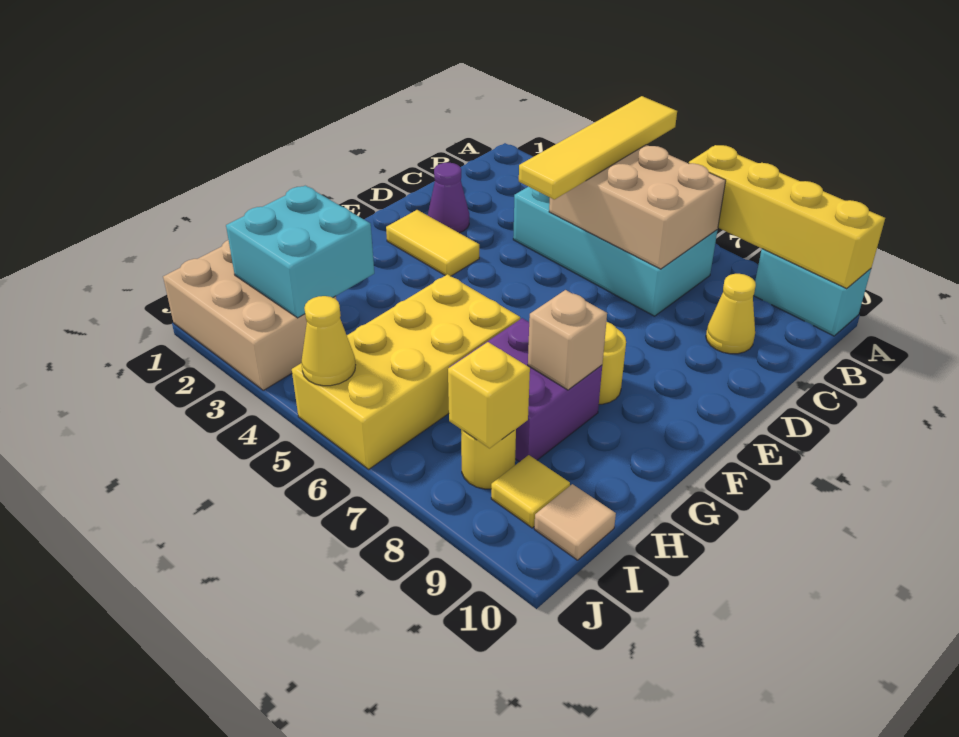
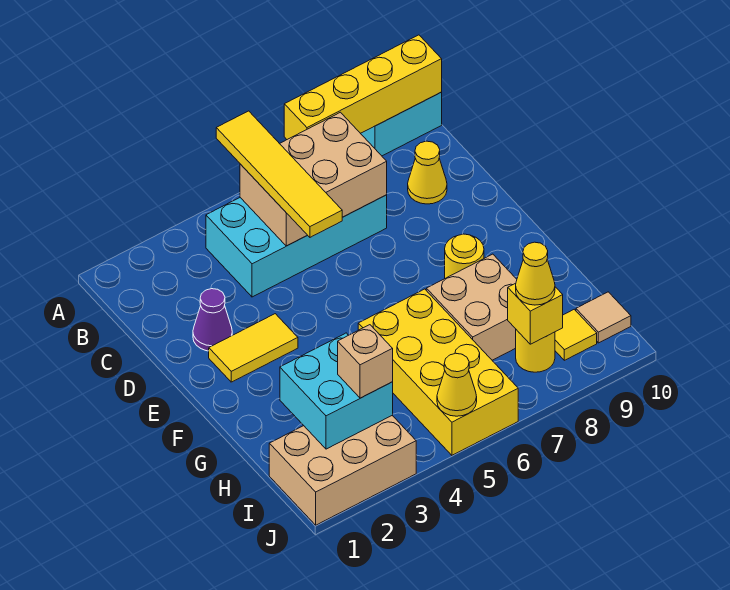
purple 2x2 brick [450,318,602,462] -> tan 2x2 brick [426,254,517,360]
tan 1x1 brick [528,290,607,390] -> tan 1x1 brick moved to [338,325,393,398]
none -> yellow 1x1 cone [516,242,555,305]

